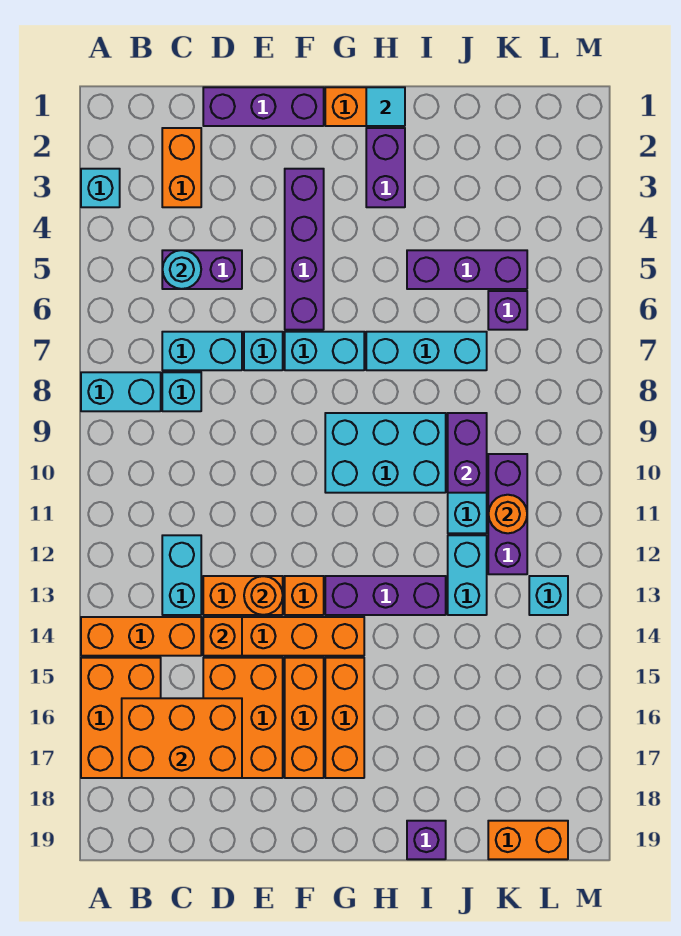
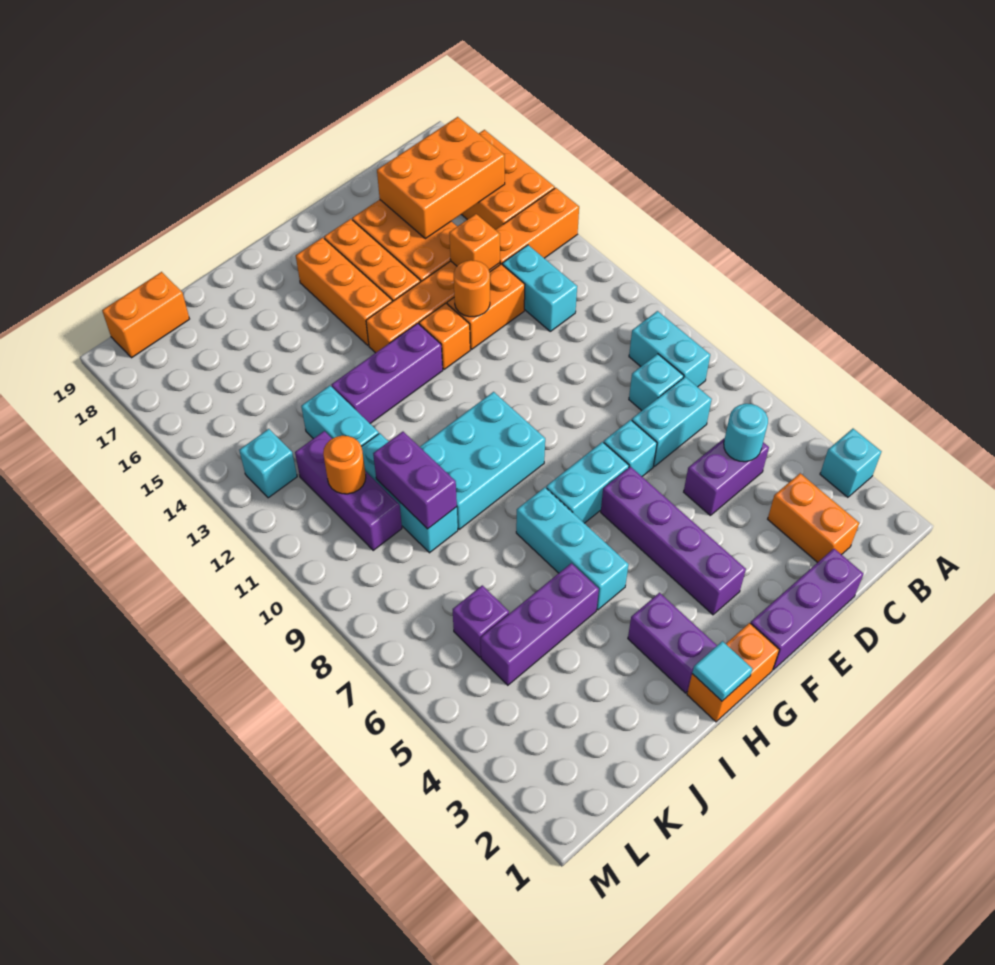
cyan 1x2 brick [81,372,161,411] -> cyan 1x2 brick turned to [629,311,710,387]
cyan 1x3 brick [366,332,487,370] -> cyan 1x3 brick turned to [516,487,629,610]
purple 1x1 brick [407,821,446,859] -> none

